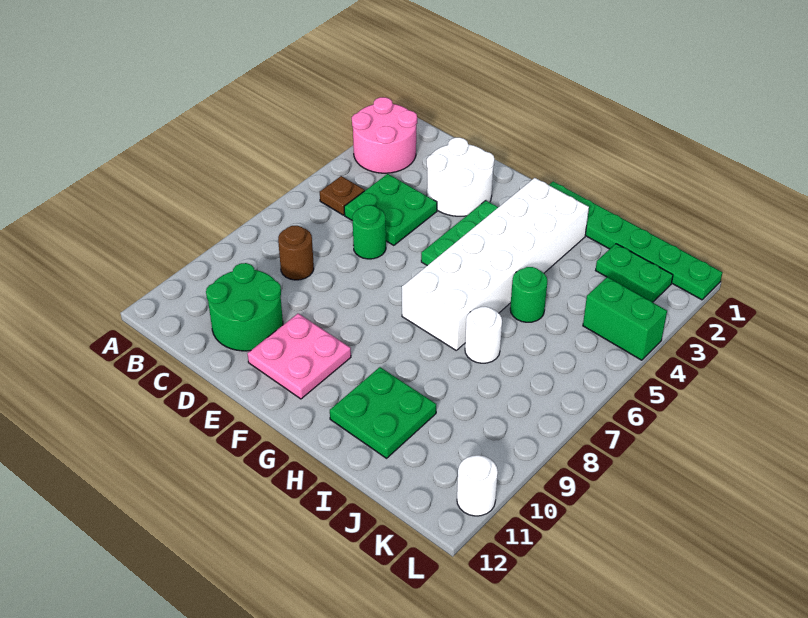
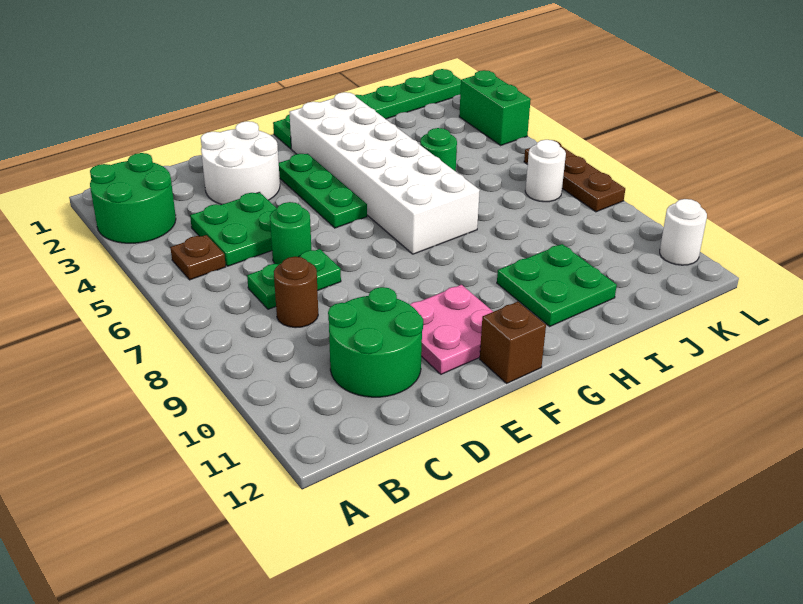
pink 2x2 round brick [352,97,417,173] -> green 2x2 round brick [90,153,176,243]
none -> brown 1x1 brick [480,302,546,383]
white 1x1 round brick [465,307,502,363] -> white 1x1 round brick moved to [525,140,566,202]
green 1x2 plate [596,244,673,302] -> green 1x2 plate moved to [247,249,341,309]
green 1x2 brick [583,277,667,360] -> green 1x2 brick turned to [459,70,531,145]
none -> brown 1x3 plate [524,140,625,212]

